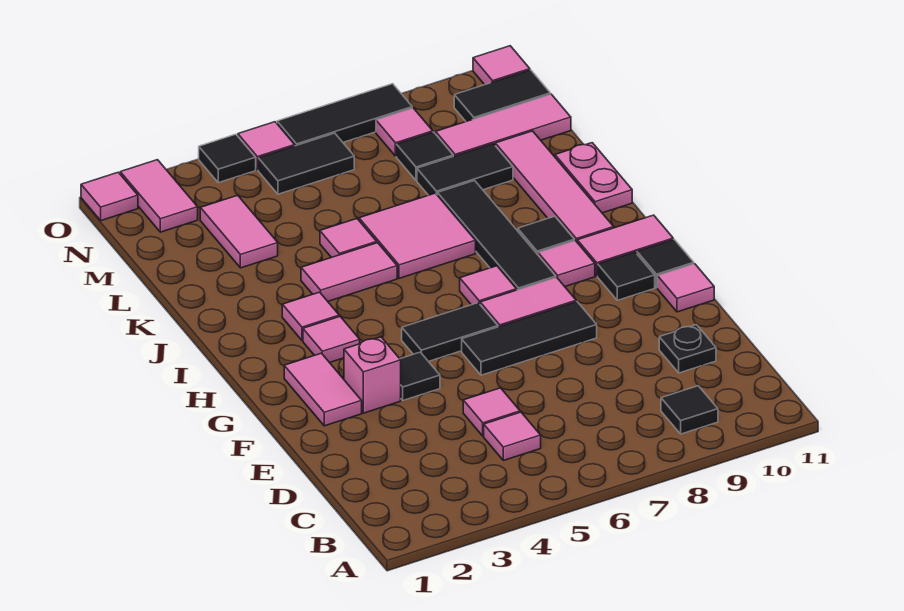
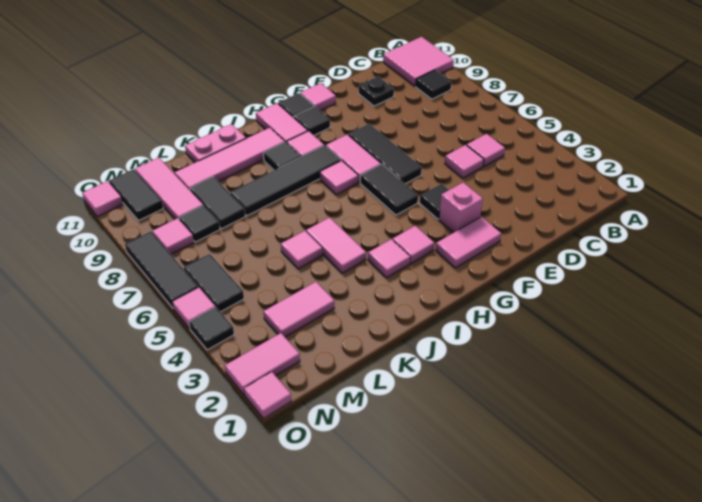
pink 2x2 tile [359,193,476,278] -> pink 2x2 tile moved to [383,37,454,86]

